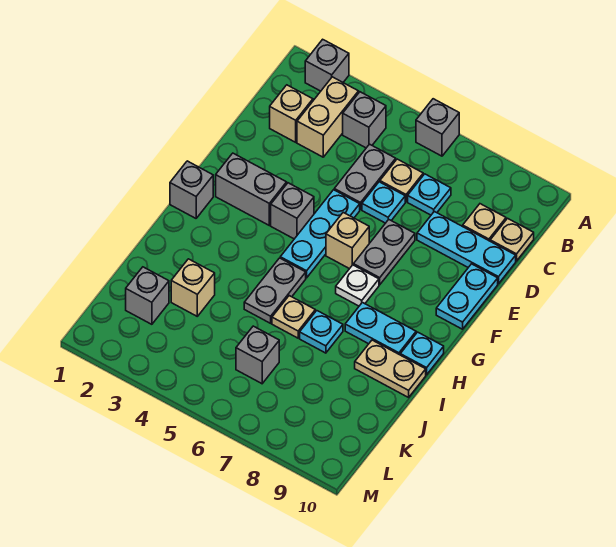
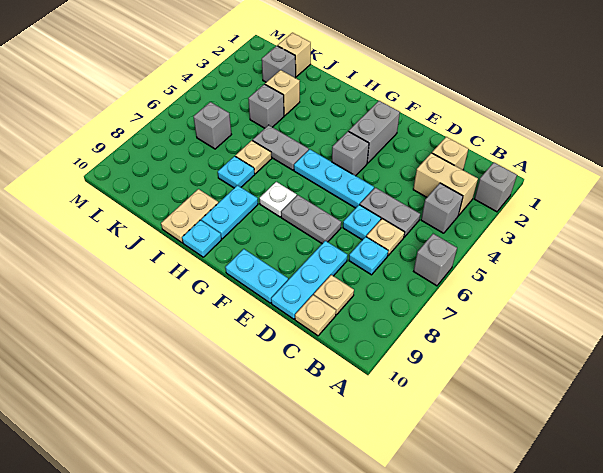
tan 1x1 brick [326,212,369,269] -> tan 1x1 brick moved to [278,33,311,77]
grey 1x1 brick [170,161,213,218] -> grey 1x1 brick moved to [248,84,284,128]

